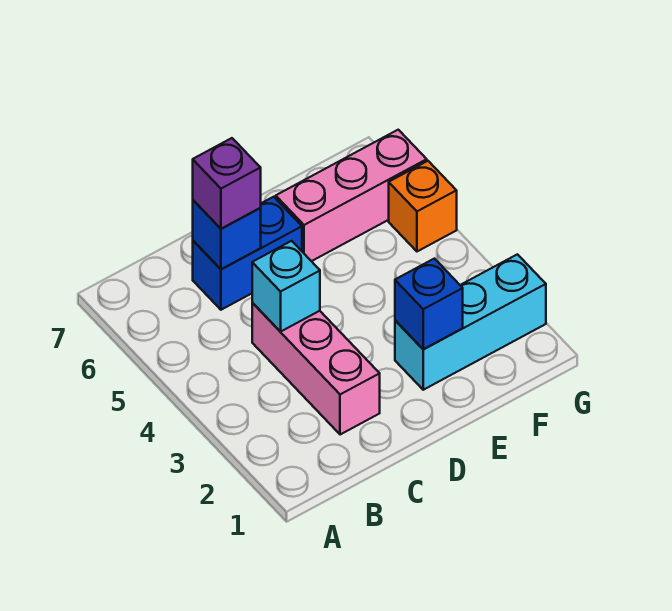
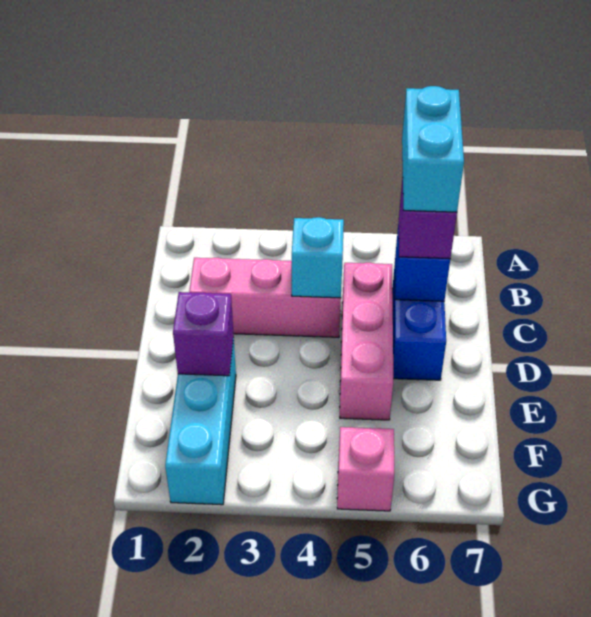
none -> cyan 1x2 brick [402,86,464,212]
blue 1x1 brick [395,259,463,349] -> purple 1x1 brick [173,292,234,376]
pink 1x3 brick [276,130,427,261] -> pink 1x3 brick moved to [340,263,393,420]
orange 1x1 brick [389,161,457,251] -> pink 1x1 brick [337,427,394,511]

